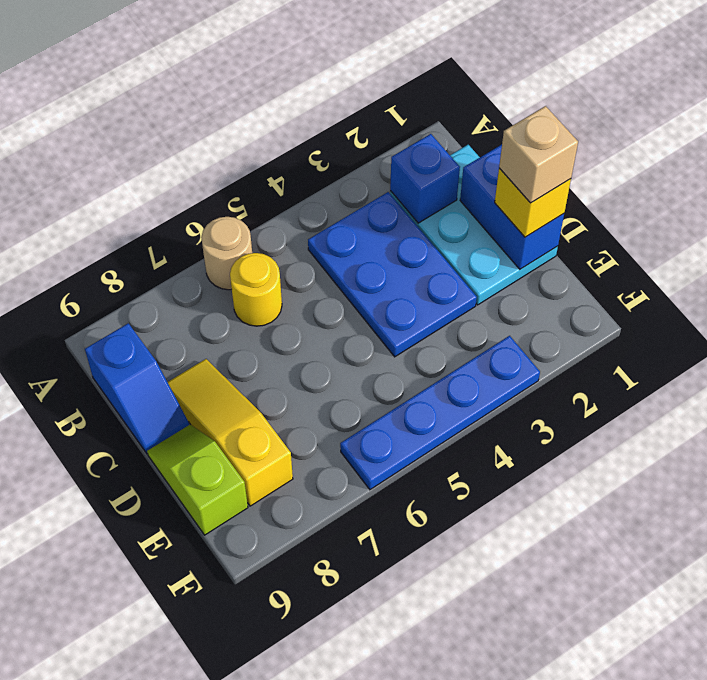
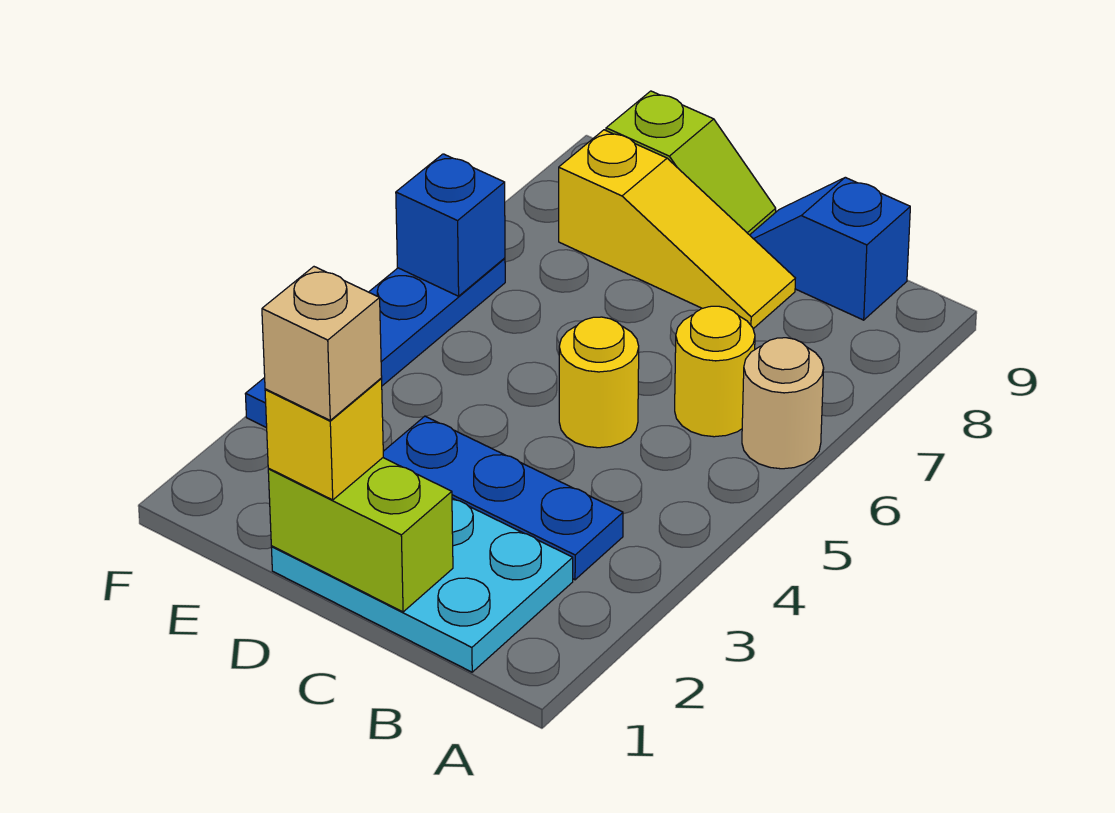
blue 1x1 brick [390,134,460,223] -> blue 1x1 brick moved to [396,154,505,296]
blue 2x3 plate [308,192,477,357] -> blue 1x3 plate [383,416,623,580]
blue 1x2 brick [460,145,564,269] -> lime 1x2 brick [268,458,453,612]
none -> yellow 1x1 round brick [559,317,639,448]

